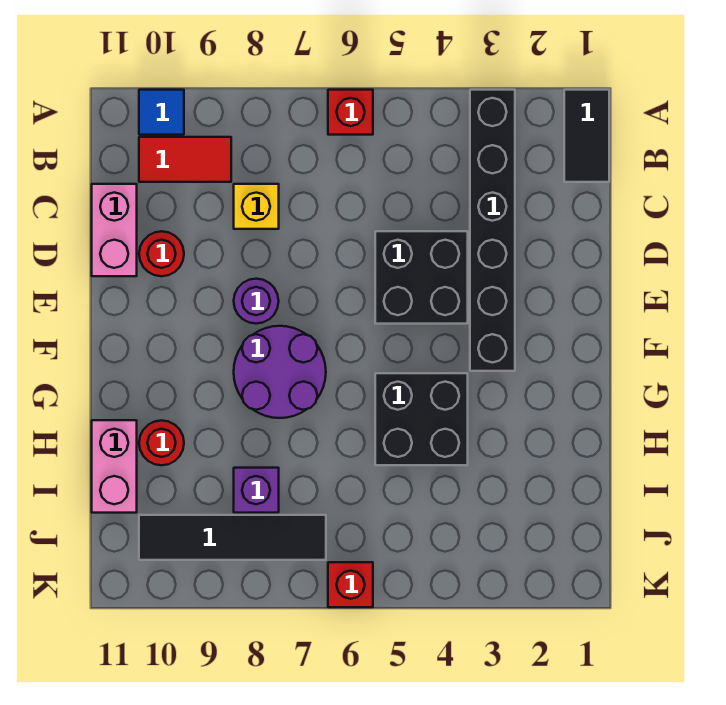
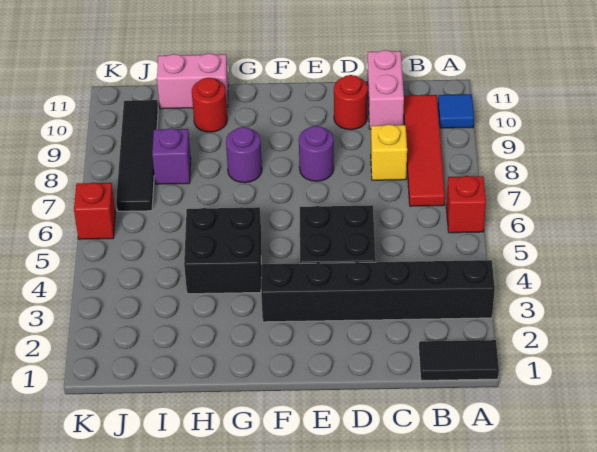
red 1x2 tile [139,137,231,182] -> red 1x4 tile [404,95,445,206]
pink 1x2 brick [92,184,137,276] -> pink 1x2 brick turned to [367,50,404,129]
purple 2x2 round brick [234,326,326,418] -> purple 1x1 round brick [226,127,262,183]

